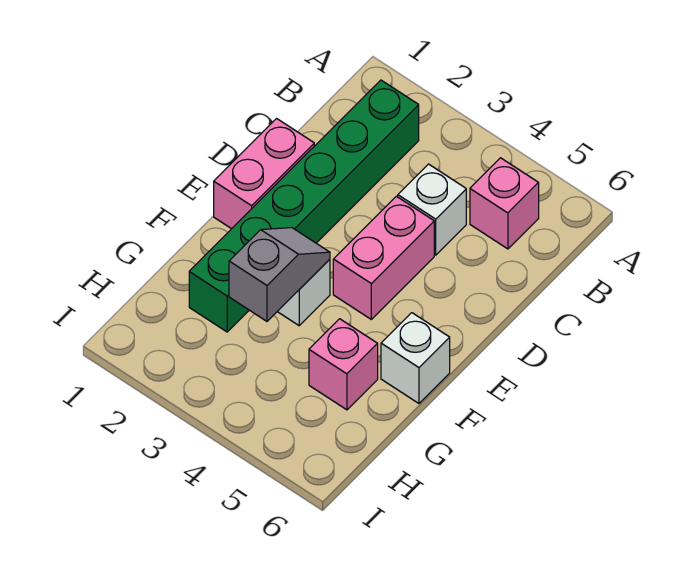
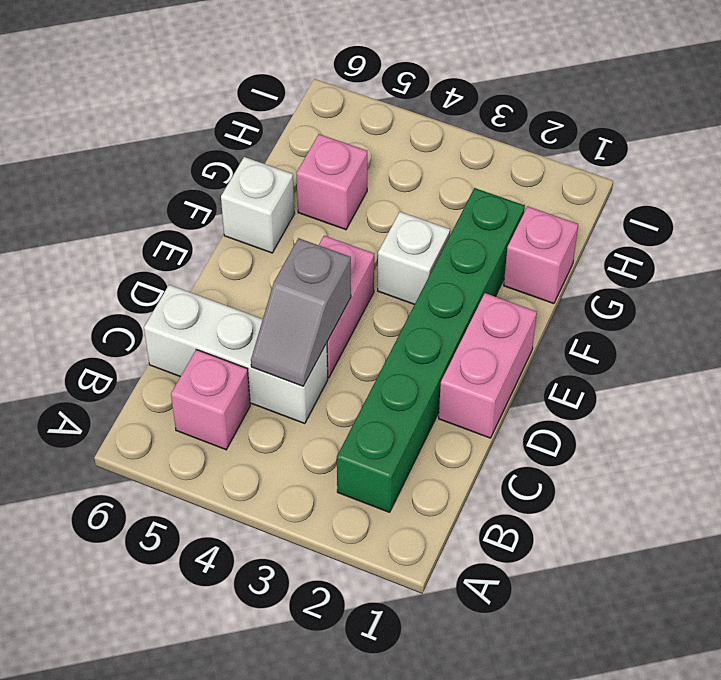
white 1x1 brick [398,164,466,255] -> white 1x3 brick [144,285,328,424]
grey 1x2 slope [229,228,330,321] -> grey 1x2 slope moved to [251,238,351,386]
none -> pink 1x1 brick [504,206,578,304]

